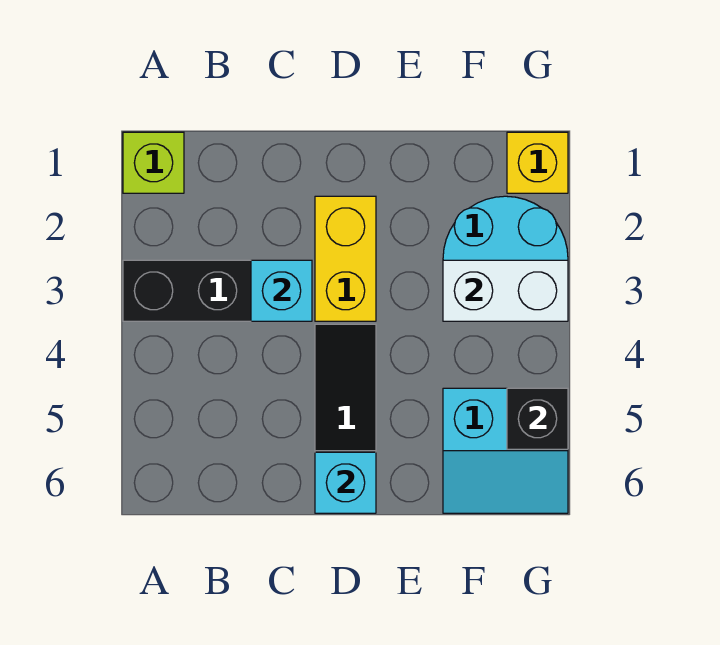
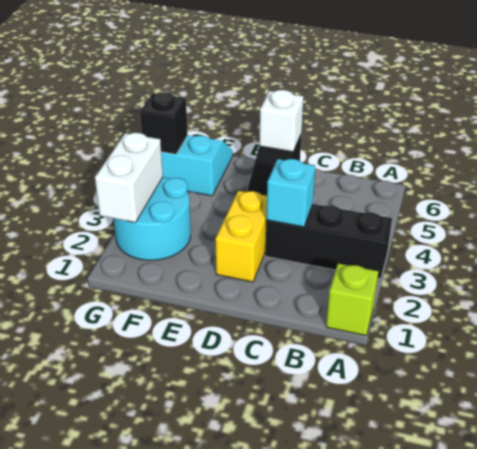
cyan 1x1 brick [315,452,376,513] -> white 1x1 brick [259,90,303,152]
white 1x2 brick [443,260,568,321] -> white 1x2 brick turned to [95,133,163,223]
yellow 1x1 brick [507,132,568,193] -> none

